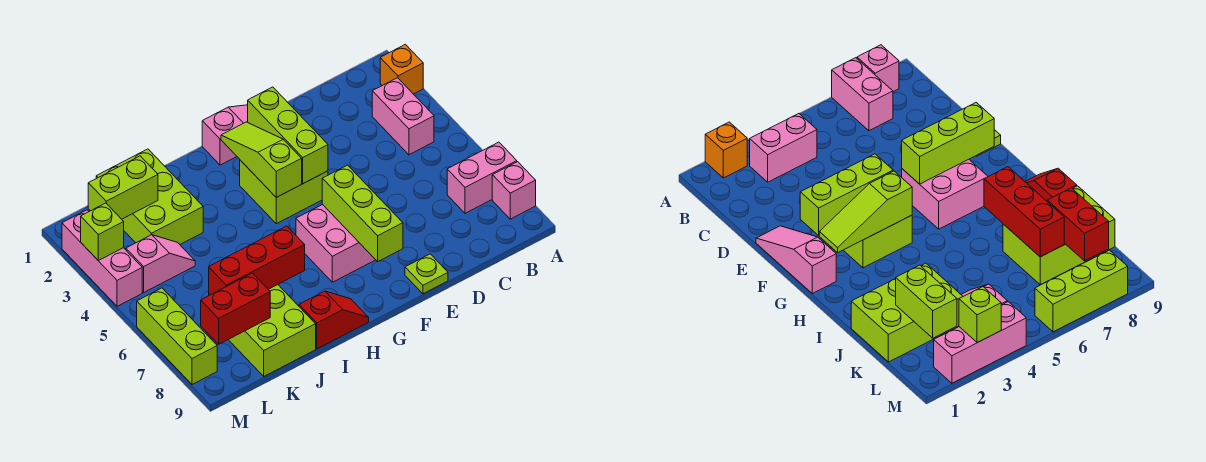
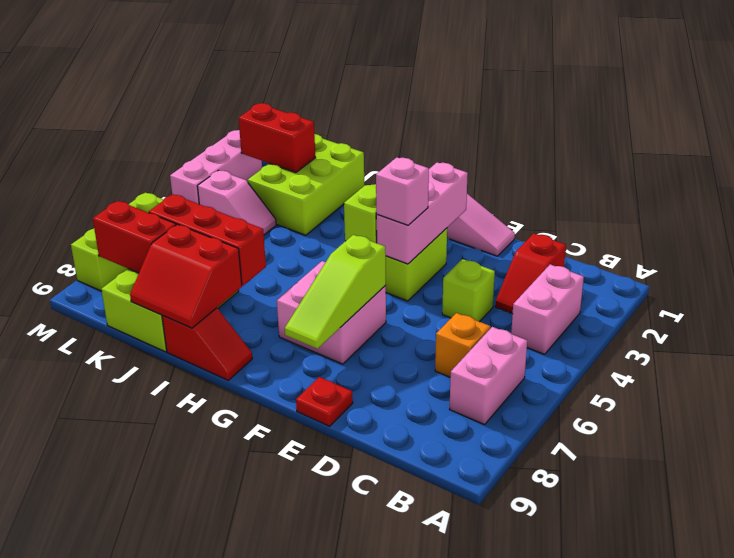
orange 1x1 brick [380,44,423,94] -> orange 1x1 brick moved to [435,313,490,377]
pink 1x2 brick [447,142,517,213] -> pink 1x2 brick turned to [449,327,527,425]
pink 1x1 brick [492,162,536,219] -> pink 1x1 brick moved to [376,157,429,225]
none -> red 1x2 slope [495,233,566,314]
lime 1x1 plate [405,254,448,294] -> red 1x1 plate [296,377,353,426]
lime 1x3 brick [248,87,328,184] -> pink 1x3 brick [376,163,468,264]
lime 1x3 brick [322,165,403,262] -> lime 1x3 slope [285,235,386,349]
none -> red 2x2 slope [130,224,242,328]
lime 1x2 brick [88,156,158,219] -> red 1x2 brick [239,103,315,173]
lime 1x1 brick [81,203,124,261] -> lime 1x1 brick moved to [442,259,495,322]

